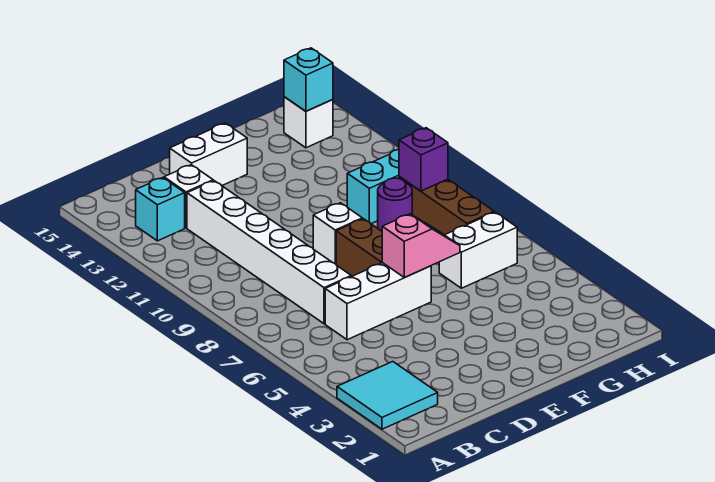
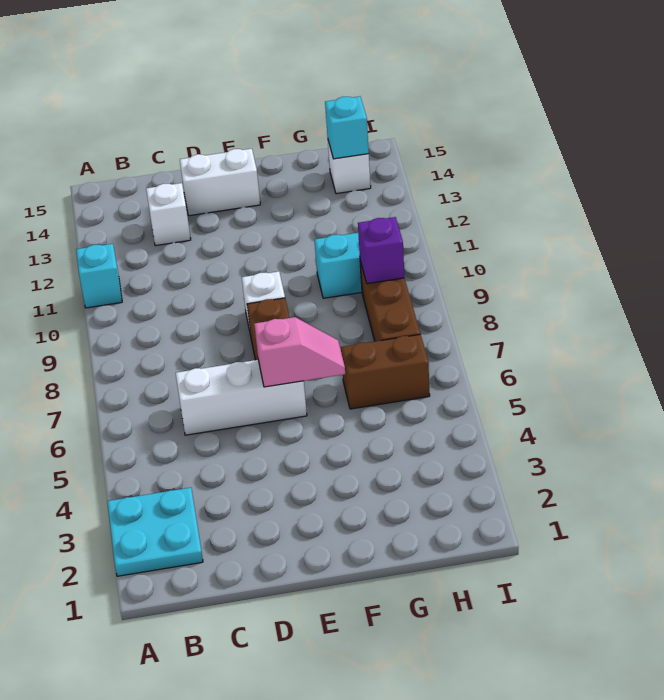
cyan 2x2 tile [337,362,438,429] -> cyan 2x2 plate [107,488,203,576]
cyan 1x1 brick [136,178,185,241] -> cyan 1x1 brick moved to [76,244,122,308]
white 1x6 brick [187,181,351,324] -> none
white 1x2 brick [439,212,517,288] -> brown 1x2 brick [341,334,430,409]
purple 1x1 round brick [378,178,412,231] -> none

